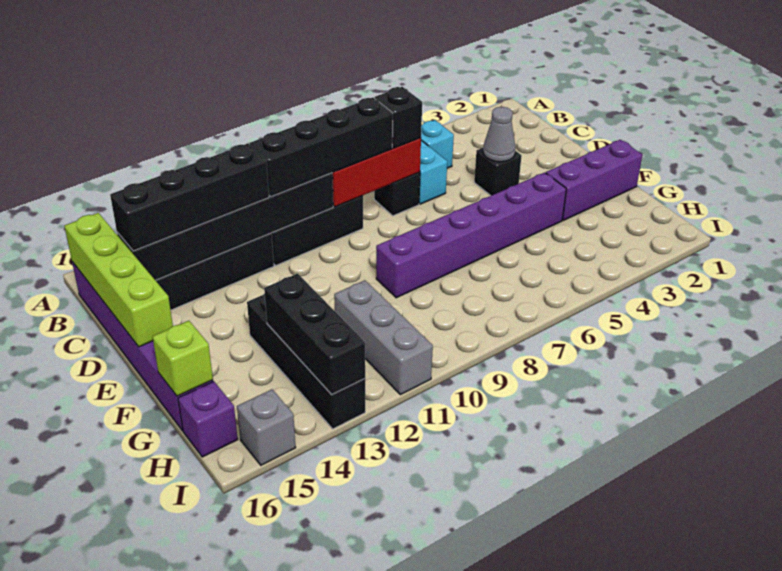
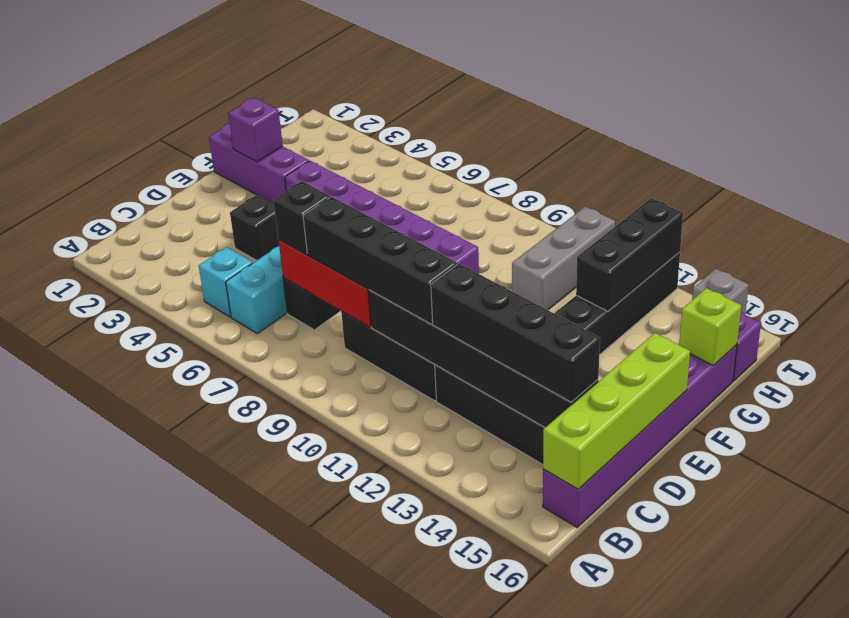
grey 1x1 cone [483,107,516,162] -> none
none -> purple 1x1 brick [228,98,283,162]

